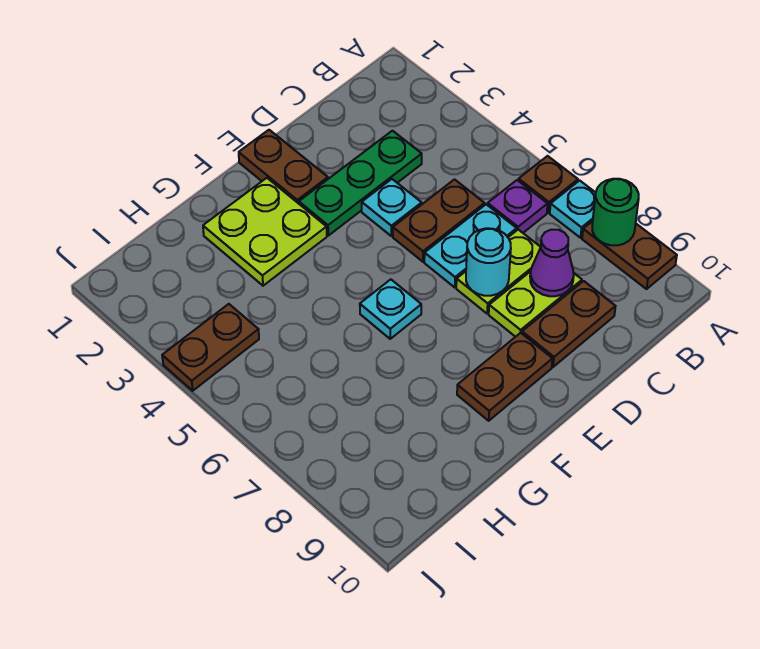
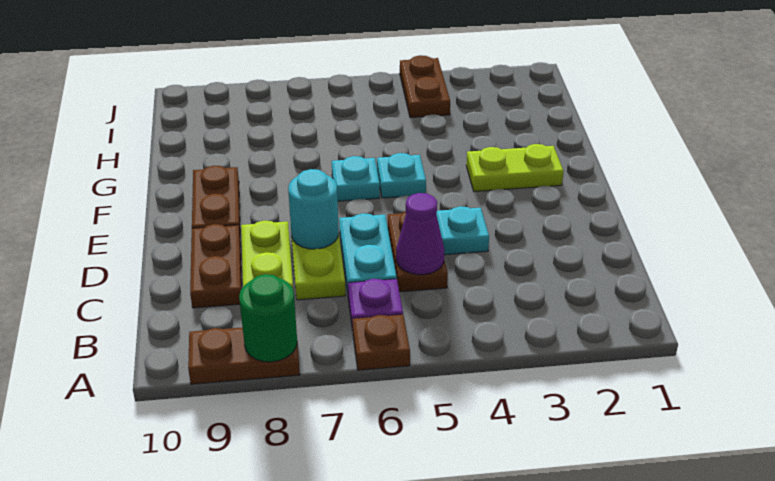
cyan 1x1 plate [550,180,596,238] -> cyan 1x1 plate moved to [377,153,426,198]
green 1x3 plate [299,131,422,236] -> none
purple 1x1 cone [530,230,574,296] -> purple 1x1 cone moved to [396,193,444,275]
brown 1x2 plate [239,130,328,204] -> none
lime 2x2 plate [203,178,327,286] -> lime 1x2 plate [466,144,564,192]

